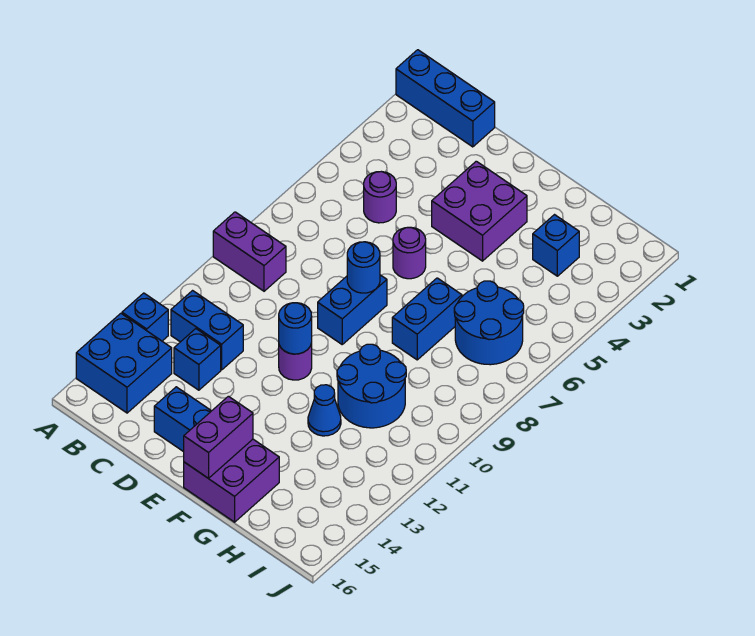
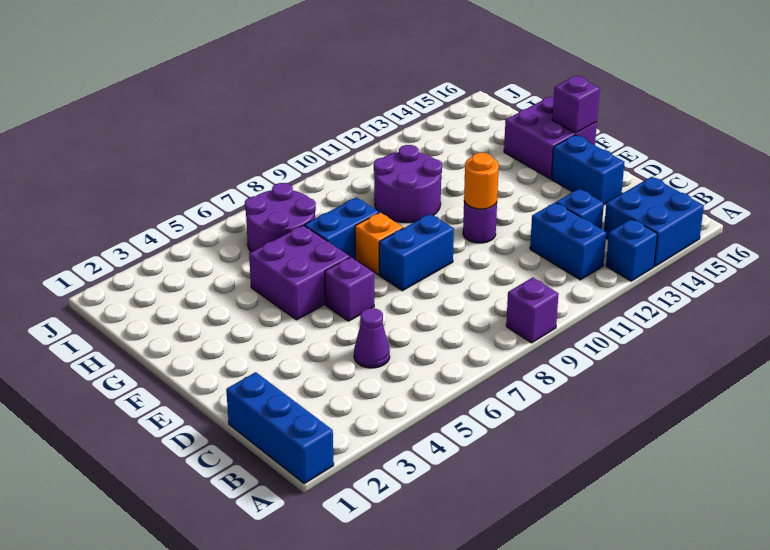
purple 1x2 brick [213,212,286,291] -> purple 1x1 brick [506,277,558,343]
purple 1x1 round brick [364,172,396,223] -> purple 1x1 cone [354,308,390,368]
purple 2x2 brick [432,161,527,261] -> purple 2x2 brick moved to [249,225,350,320]
purple 1x1 round brick [393,227,426,279] -> purple 1x1 brick [325,257,374,321]
blue 1x1 round brick [347,242,380,293] -> none
blue 1x1 round brick [279,303,312,354] -> orange 1x1 round brick [464,153,499,209]
none -> orange 1x1 brick [355,212,403,275]
purple 1x2 brick [184,396,253,478] -> purple 1x1 brick [552,76,600,133]
blue 2x2 round brick [337,344,406,428] -> purple 2x2 round brick [374,145,442,223]
blue 1x1 cone [308,385,341,436] -> none
blue 1x1 brick [533,215,579,276] -> none
blue 2x2 round brick [454,281,524,365] -> purple 2x2 round brick [245,183,316,252]

